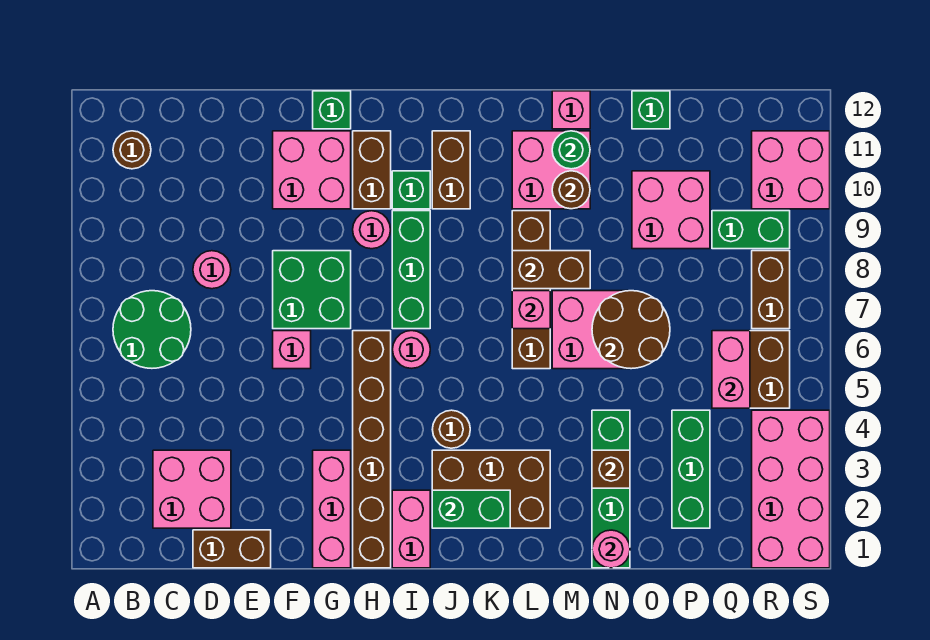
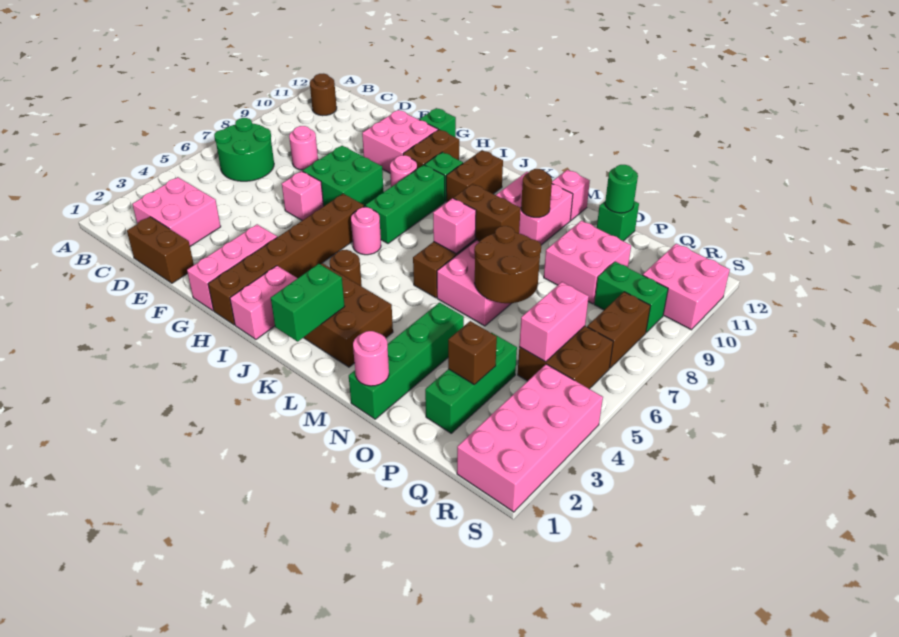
green 1x2 brick [432,490,510,528] -> green 1x2 brick turned to [271,264,345,342]
green 1x1 round brick [552,131,590,169] -> green 1x1 round brick moved to [605,165,638,213]
brown 1x1 brick [592,450,630,488] -> brown 1x1 brick moved to [448,321,497,385]

